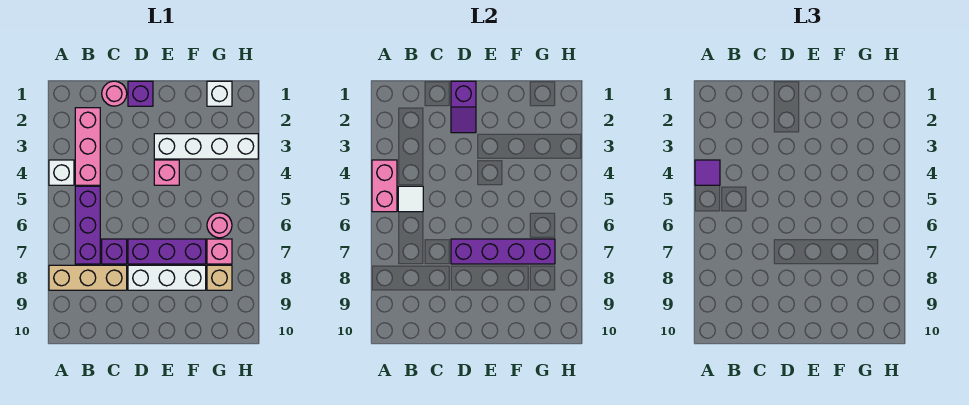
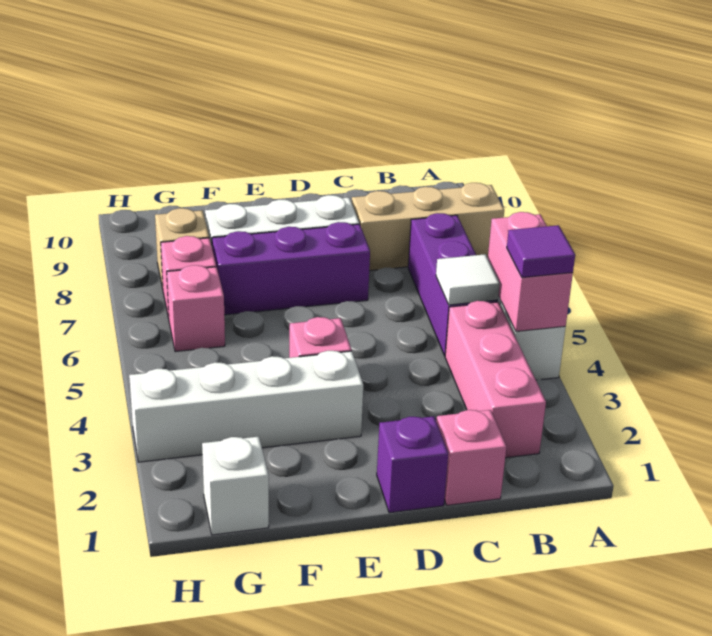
pink 1x1 round brick [102,81,127,106] -> pink 1x1 brick [436,410,507,505]
purple 1x1 brick [102,239,127,264] -> none
purple 1x2 slope [451,81,476,133] -> none
purple 1x4 brick [451,239,555,264] -> none
pink 1x1 round brick [207,213,232,238] -> pink 1x1 brick [167,265,225,352]

